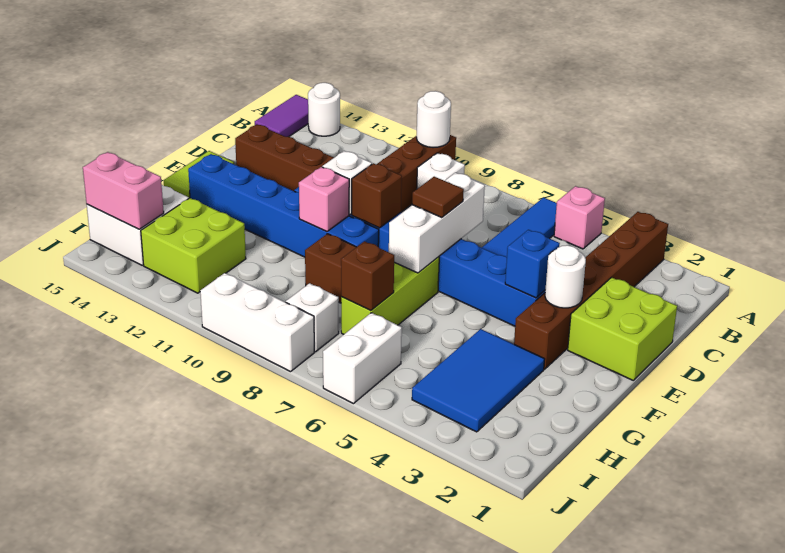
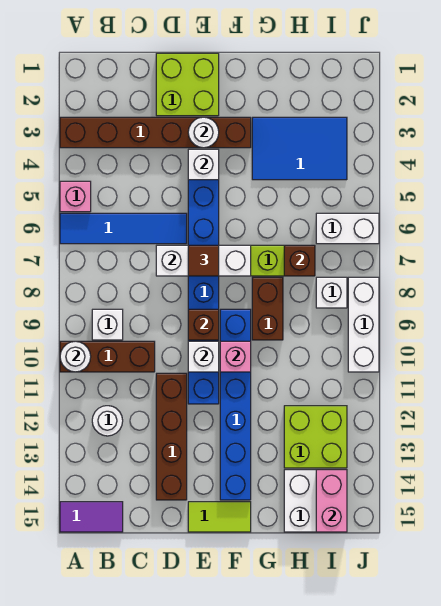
white 1x1 round brick [308,83,340,136] -> white 1x1 round brick moved to [92,406,123,436]
blue 1x1 brick [505,230,560,298] -> white 1x1 brick [188,149,219,180]

